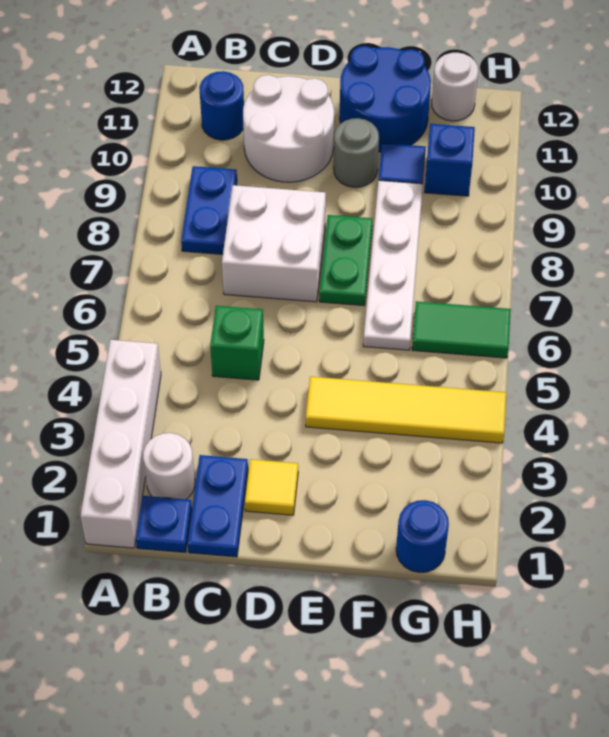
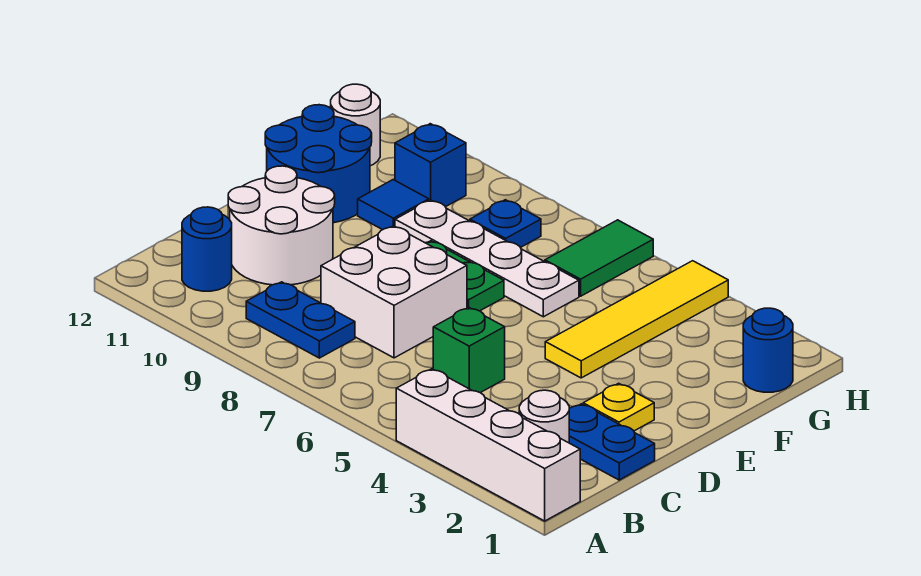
blue 1x1 plate [136,496,192,553] -> blue 1x1 plate moved to [470,200,541,247]
yellow 1x1 tile [245,459,298,515] -> yellow 1x1 plate [583,383,654,431]
grey 1x1 round brick [334,118,379,187] -> none

